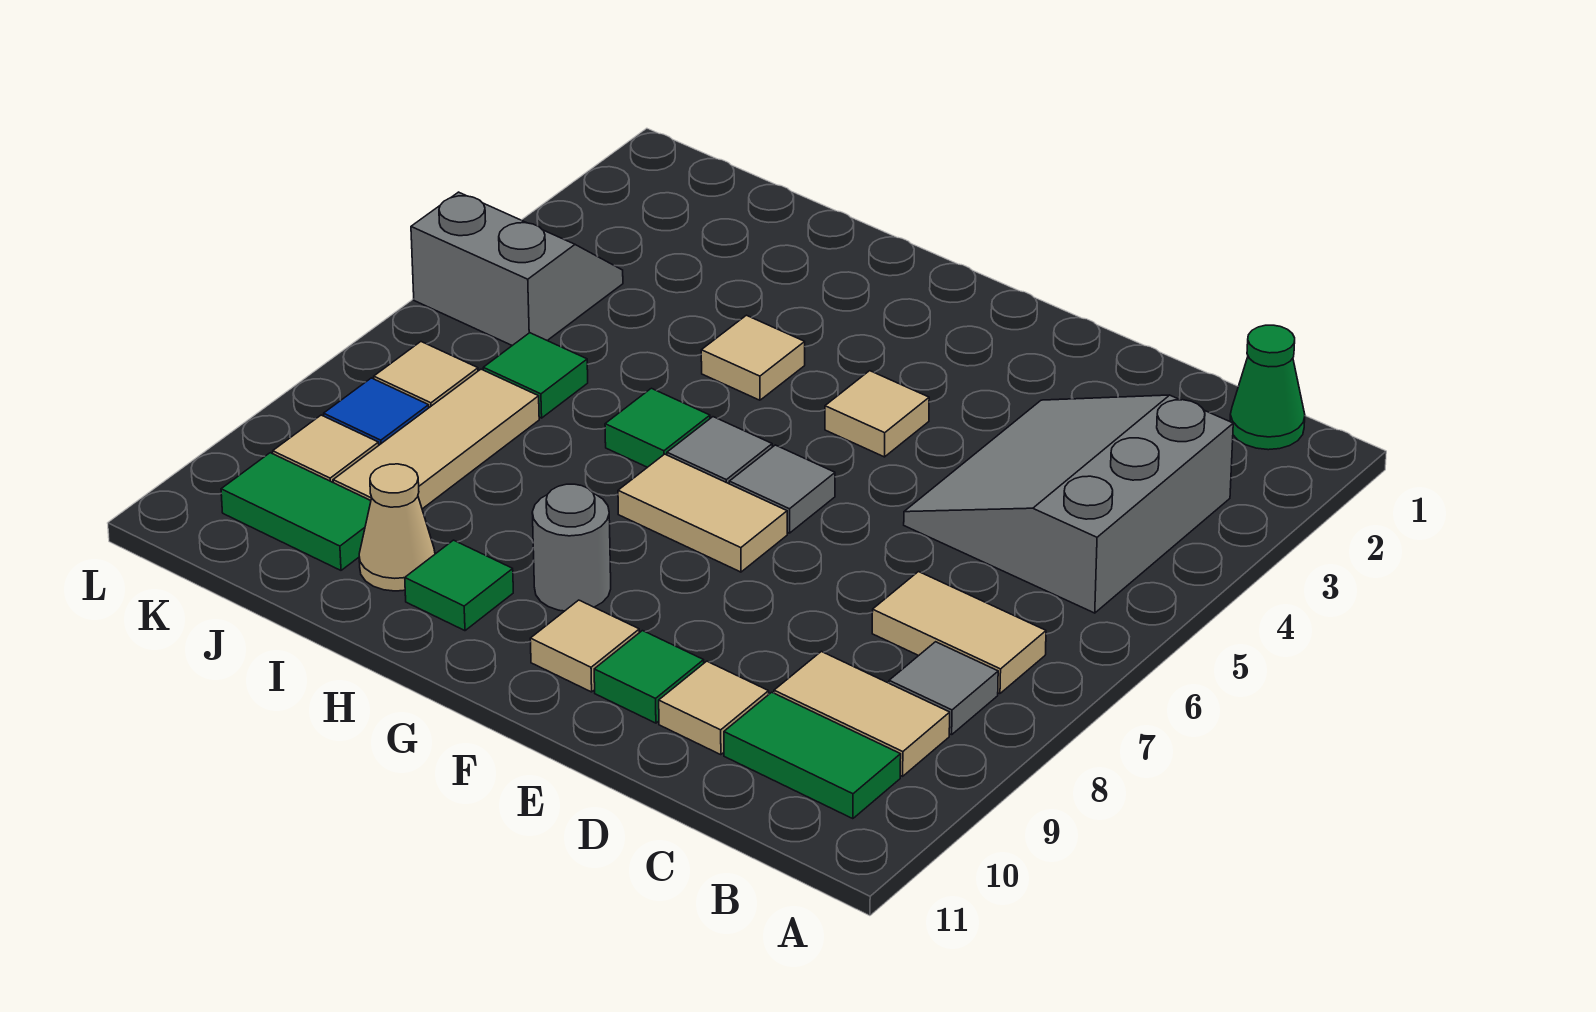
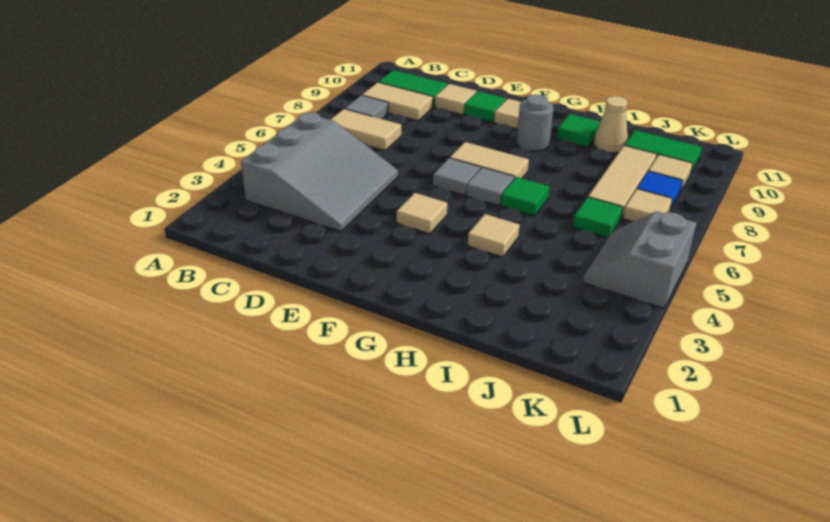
green 1x1 cone [1230,325,1305,450] -> none
grey 2x2 slope [411,192,623,345] -> grey 2x2 slope turned to [583,211,696,308]

